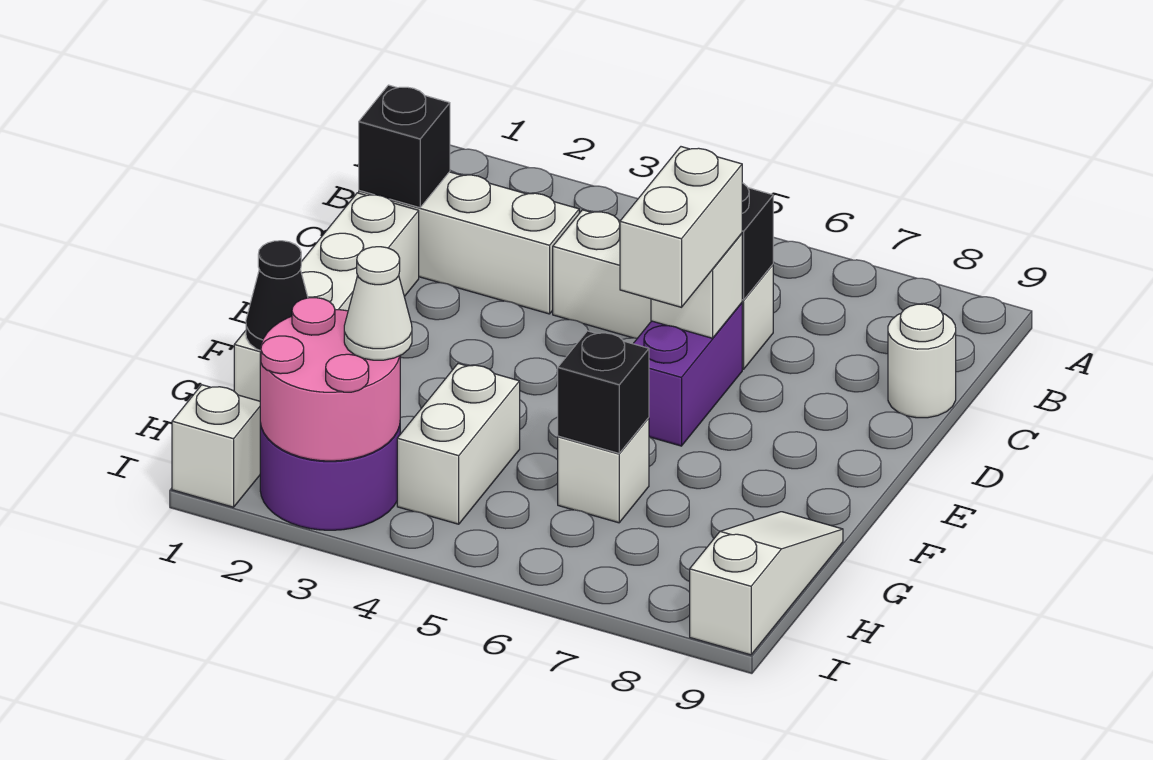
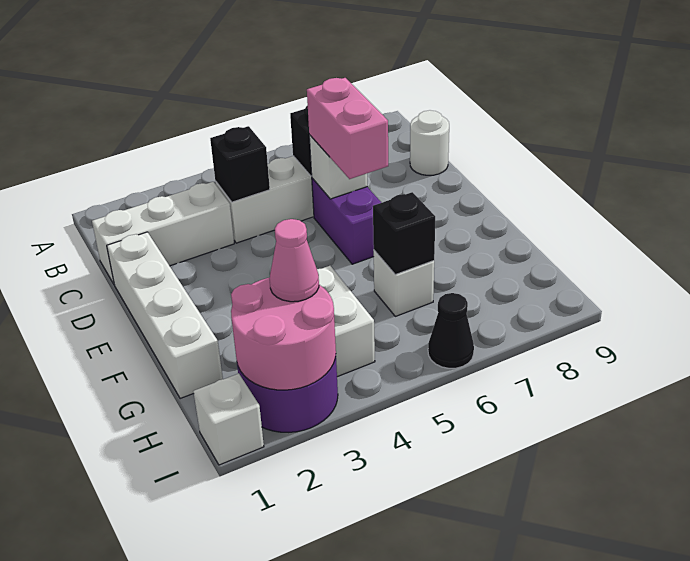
black 1x1 brick [359,85,450,208] -> black 1x1 brick moved to [210,126,270,202]
white 1x2 brick [620,147,742,307] -> pink 1x2 brick [307,78,388,179]
black 1x1 cone [246,241,308,350] -> black 1x1 cone moved to [428,293,474,368]
white 1x3 slope [690,512,843,655] -> none
white 1x1 cone [344,247,412,360] -> pink 1x1 cone [270,219,319,302]

